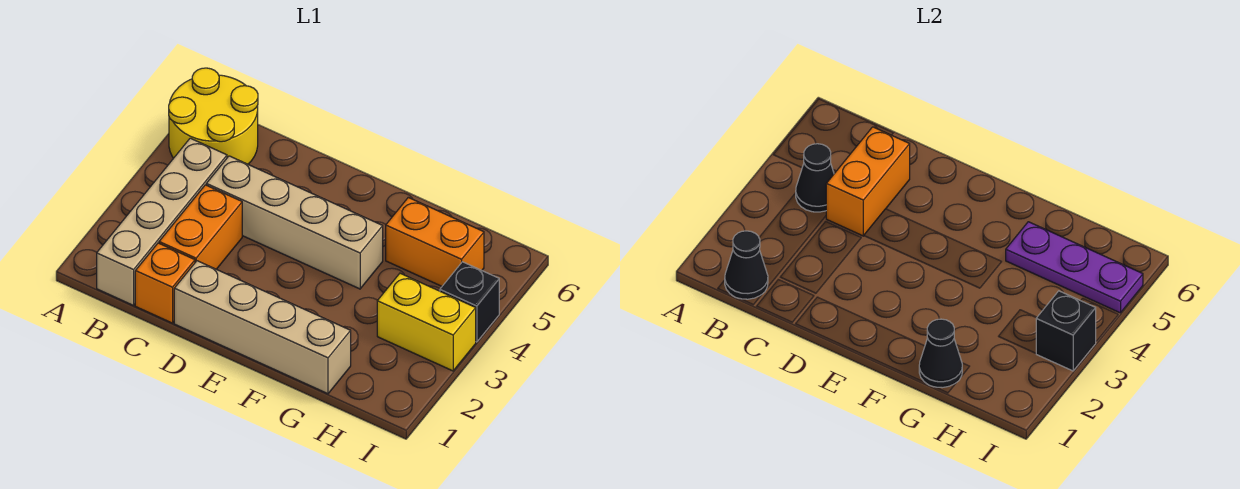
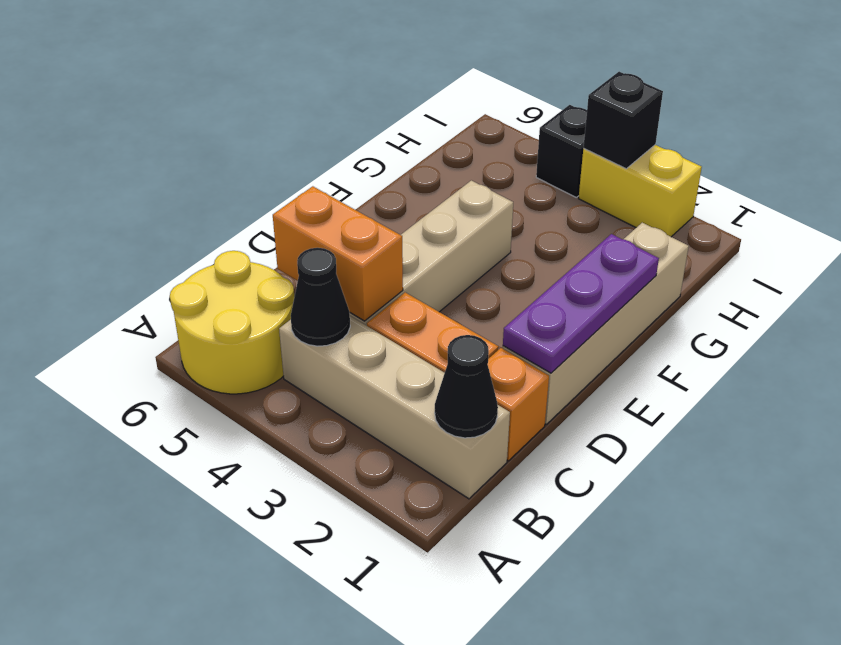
black 1x1 cone [919,319,962,388] -> none
orange 1x2 brick [386,197,484,286] -> none
purple 1x3 plate [1006,222,1143,313] -> purple 1x3 plate moved to [503,234,659,373]
yellow 1x2 brick [377,273,476,371] -> yellow 1x2 brick turned to [579,145,702,237]

